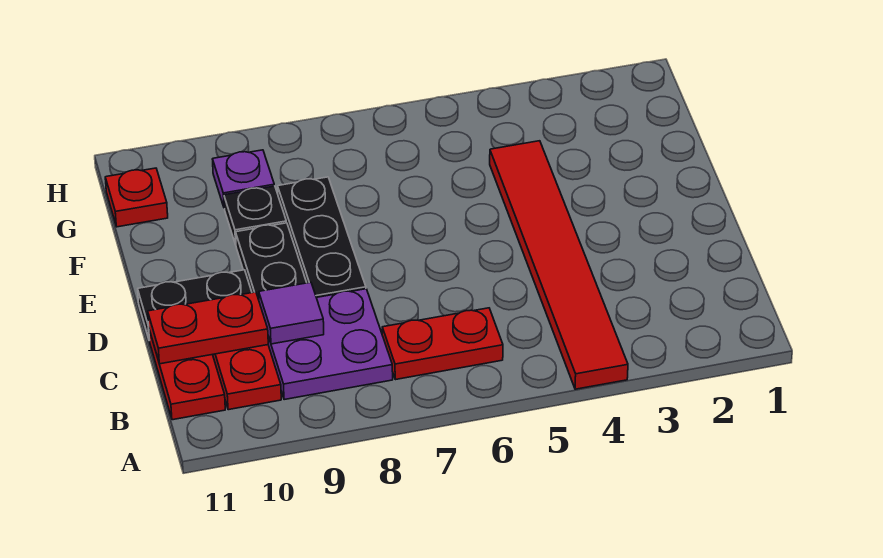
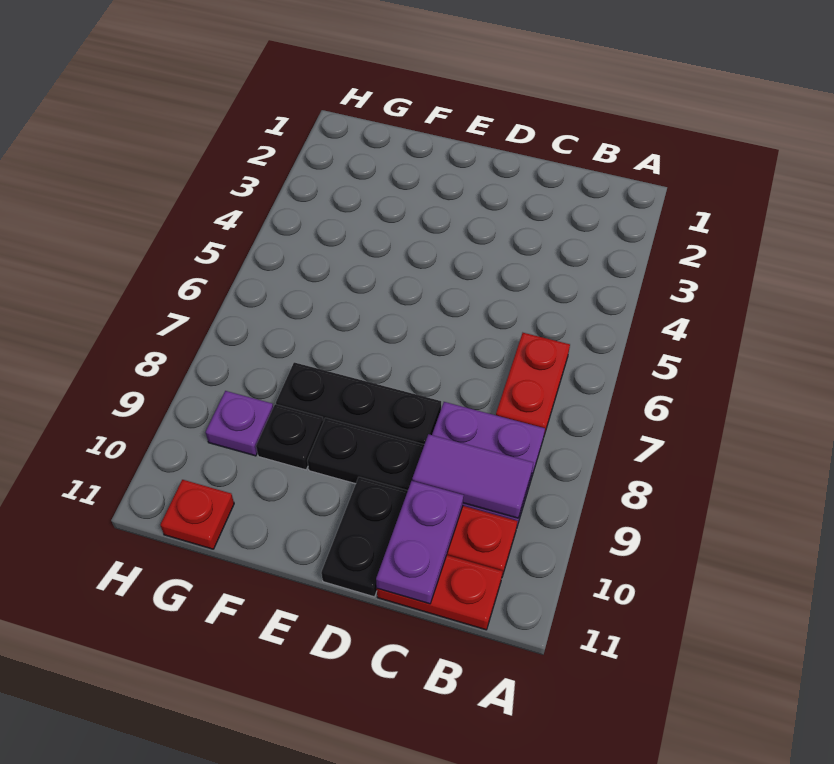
red 1x6 tile [490,141,628,389] -> none
purple 1x1 tile [259,282,324,344] -> purple 1x2 tile [412,434,533,518]
red 1x2 plate [148,292,268,364] -> purple 1x2 plate [376,481,464,604]

